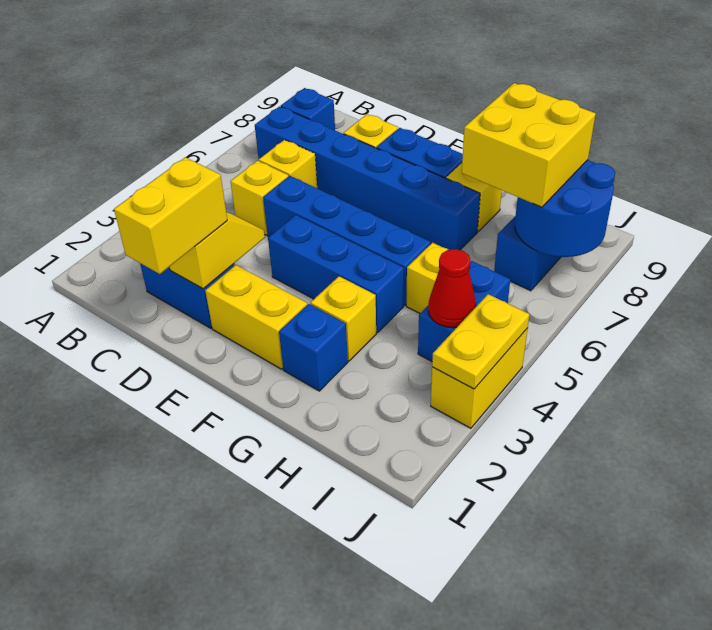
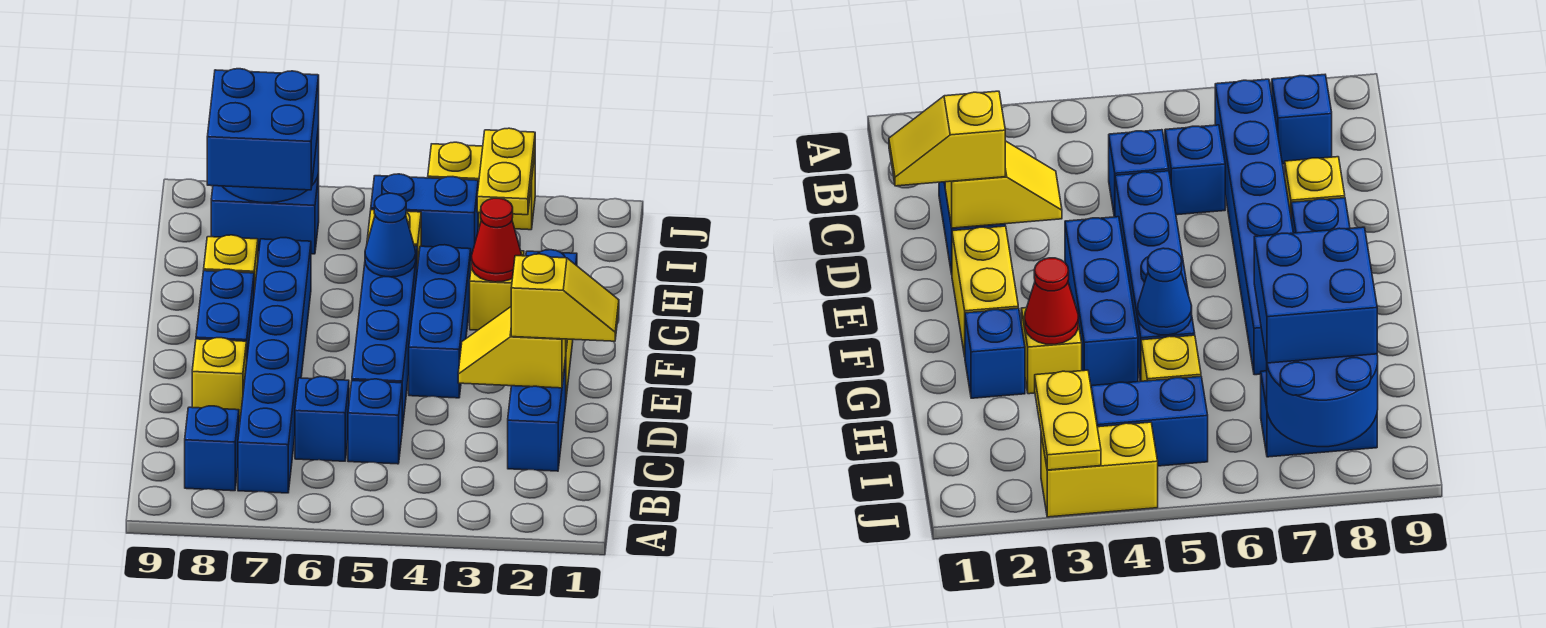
yellow 1x1 brick [230,161,288,235] -> blue 1x1 brick [348,379,402,464]
yellow 1x1 brick [259,140,317,188] -> blue 1x1 brick [295,377,349,461]
yellow 1x2 brick [114,157,227,274] -> yellow 1x2 slope [511,254,619,341]
none -> blue 1x1 cone [365,193,416,277]
yellow 2x2 brick [462,83,596,207] -> blue 2x2 brick [207,69,319,190]
red 1x1 cone [428,249,476,328] -> red 1x1 cone moved to [471,198,522,282]
yellow 1x2 plate [432,294,529,389] -> yellow 1x2 plate turned to [477,128,535,215]

